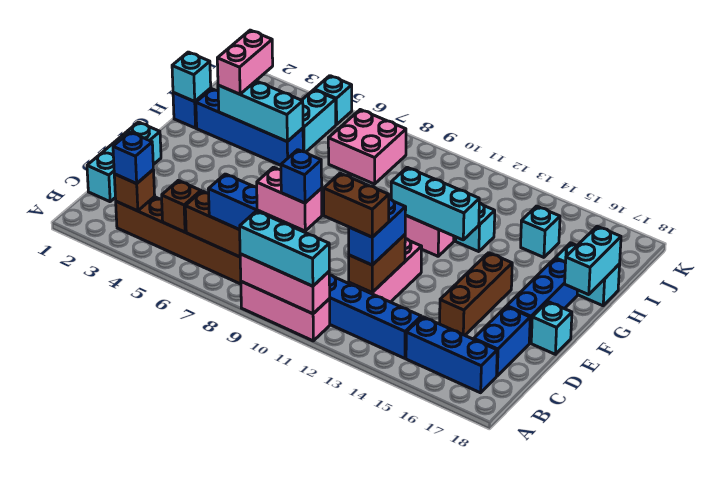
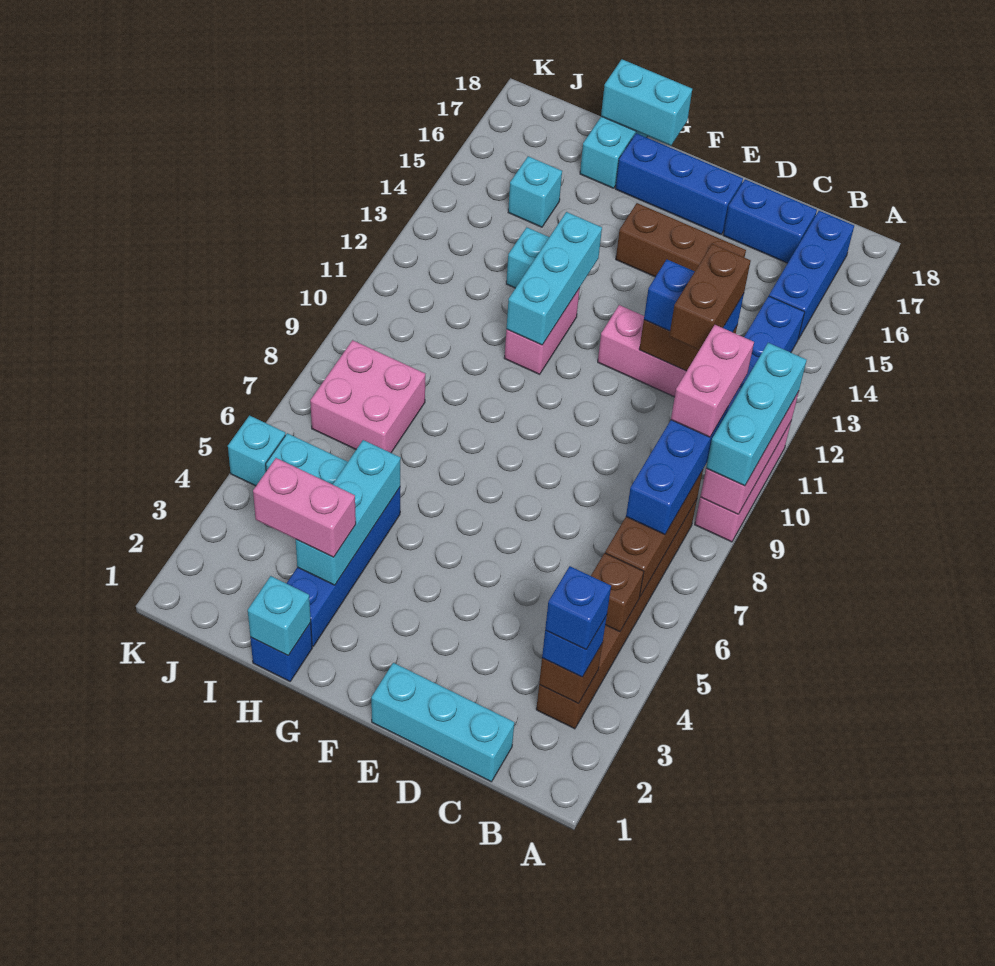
blue 1x1 brick [281,150,322,203] -> blue 1x1 brick moved to [545,566,611,650]
cyan 1x1 brick [531,302,572,354] -> none

